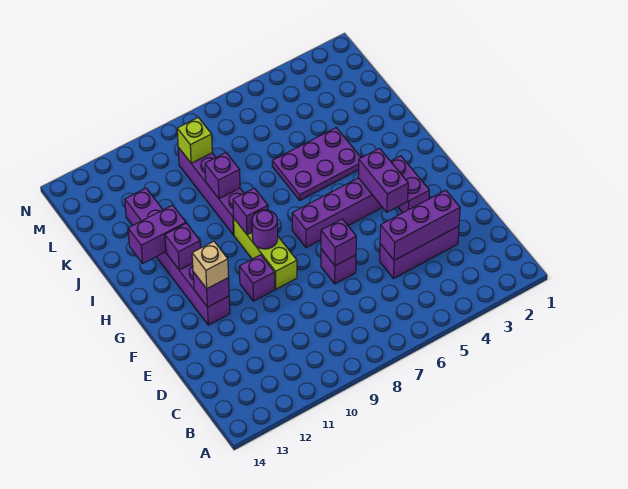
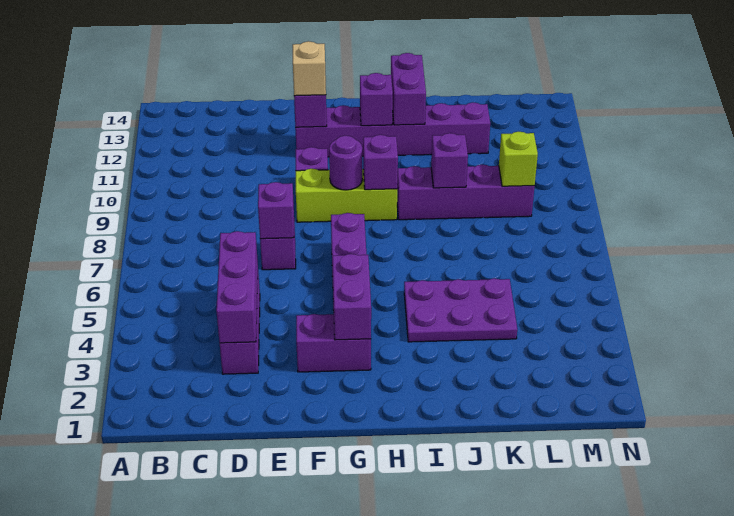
purple 1x2 brick [358,148,408,212] -> purple 1x2 brick turned to [332,254,371,340]
purple 2x3 plate [272,128,361,200] -> purple 2x3 plate turned to [404,278,517,342]

